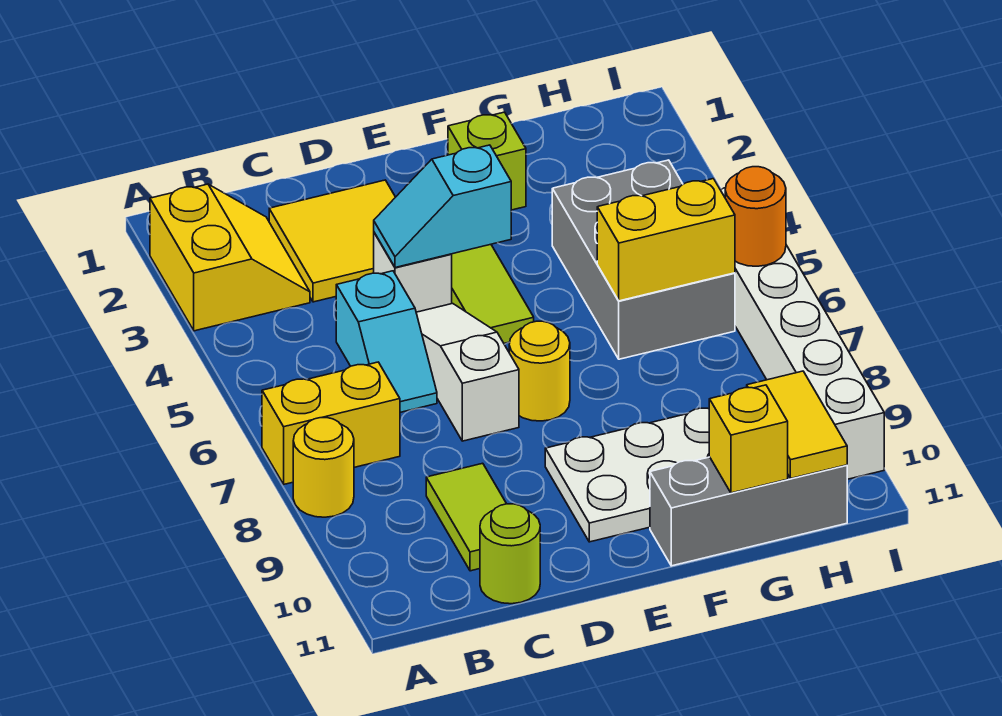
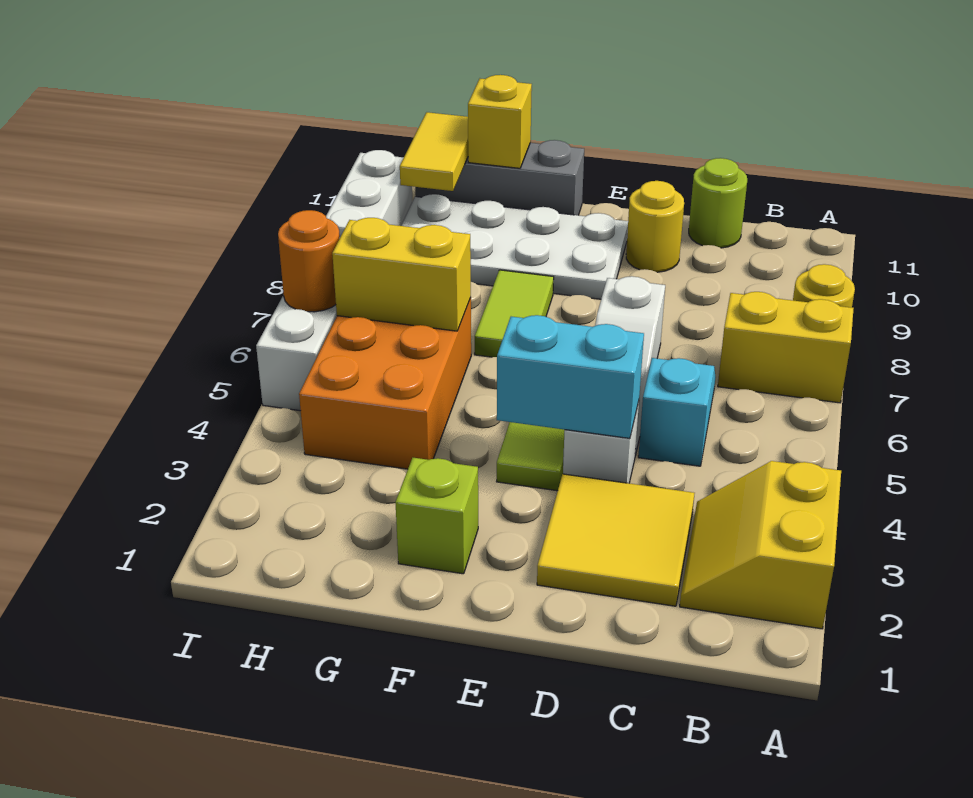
lime 1x2 tile [426,463,506,571] -> lime 1x2 tile moved to [475,270,554,357]
cyan 1x2 slope [374,145,511,267] -> cyan 1x2 brick [497,315,644,438]
yellow 1x1 round brick [509,321,570,421] -> yellow 1x1 round brick moved to [626,181,684,272]
grey 2x3 brick [552,160,735,359] -> orange 2x3 brick [299,298,471,469]

